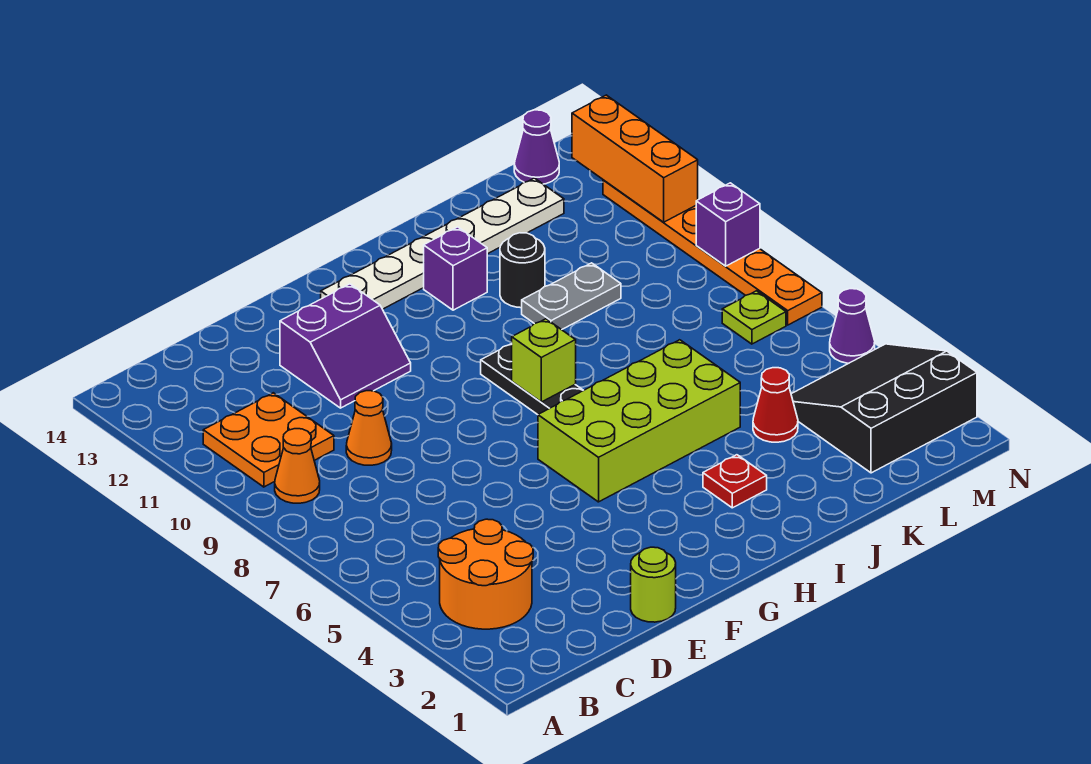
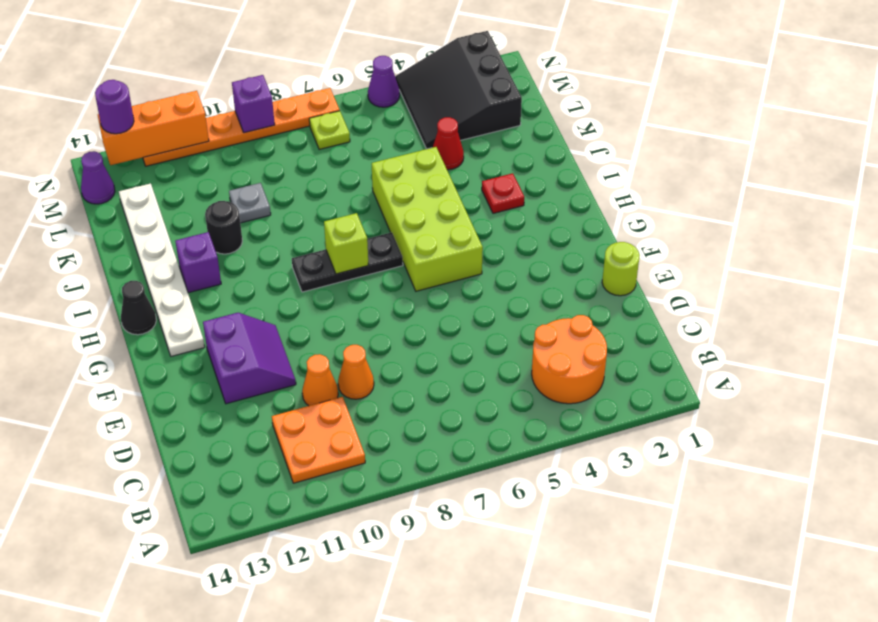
orange 1x1 cone [275,429,320,503] -> orange 1x1 cone moved to [302,354,338,406]
none -> black 1x1 cone [121,281,156,335]
grey 1x2 plate [522,263,621,330] -> grey 1x1 plate [229,183,271,223]
none -> purple 1x1 round brick [95,80,134,134]

